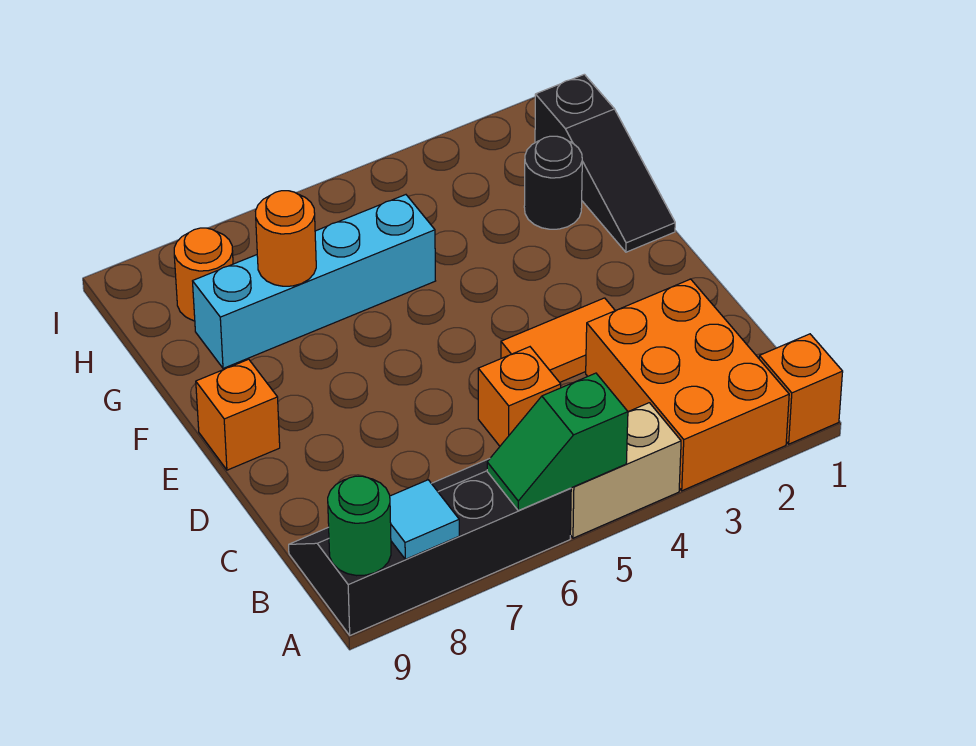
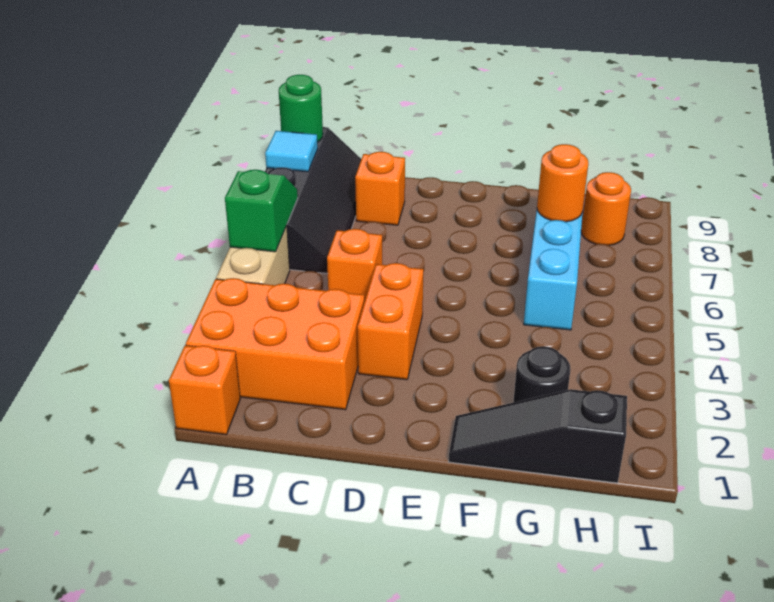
orange 1x2 tile [501,298,615,382] -> orange 1x2 brick [358,263,424,380]
orange 1x1 brick [196,359,280,470] -> orange 1x1 brick moved to [355,152,405,225]

